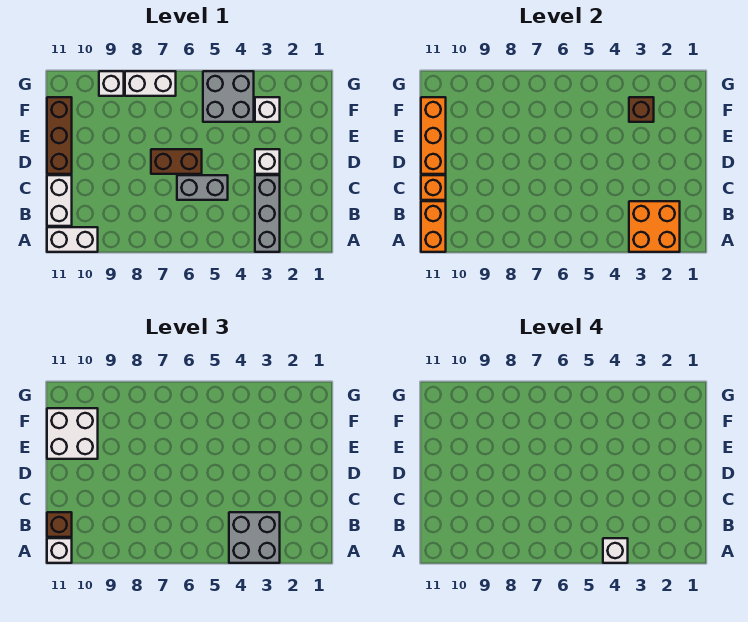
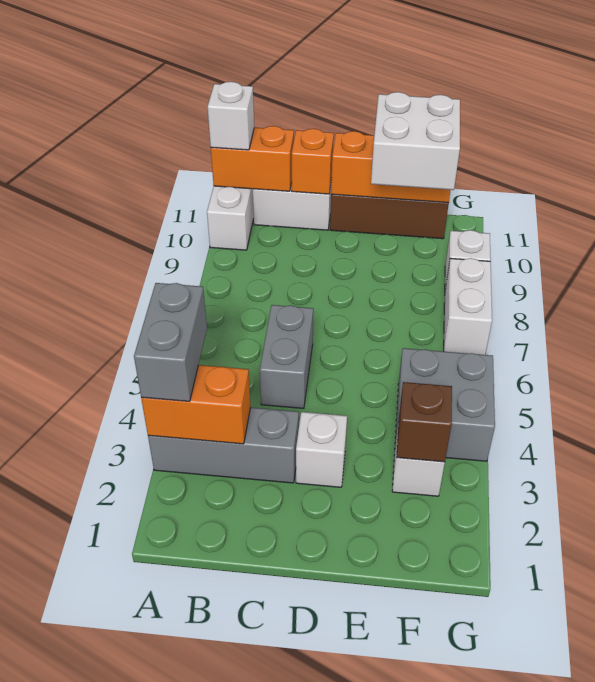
orange 2x2 brick [629,201,680,252] -> orange 1x2 brick [141,365,250,444]
grey 2x2 brick [229,512,280,563] -> grey 1x2 brick [134,283,207,401]
white 1x1 brick [603,538,628,563] -> none
brown 1x1 brick [47,512,72,537] -> none
brown 1x2 brick [151,149,202,174] -> none

